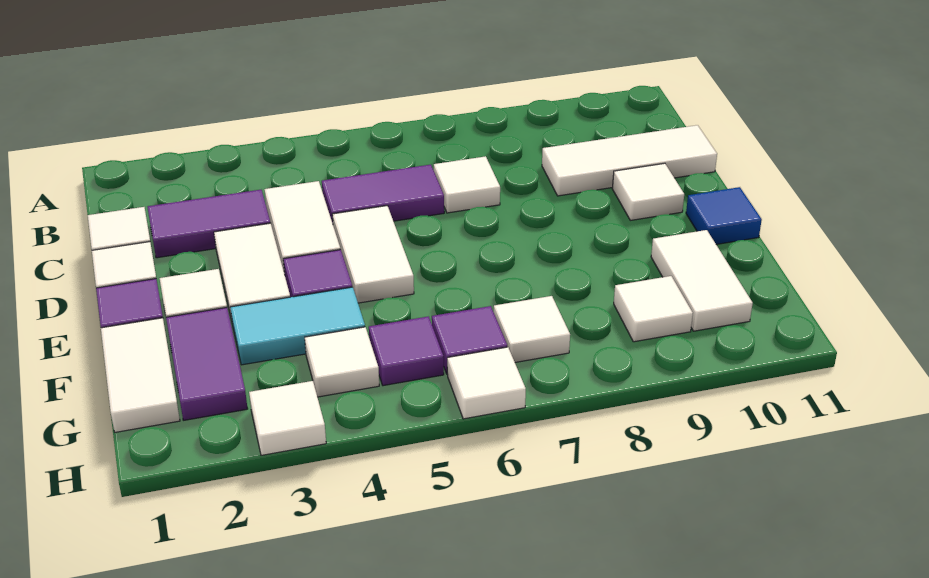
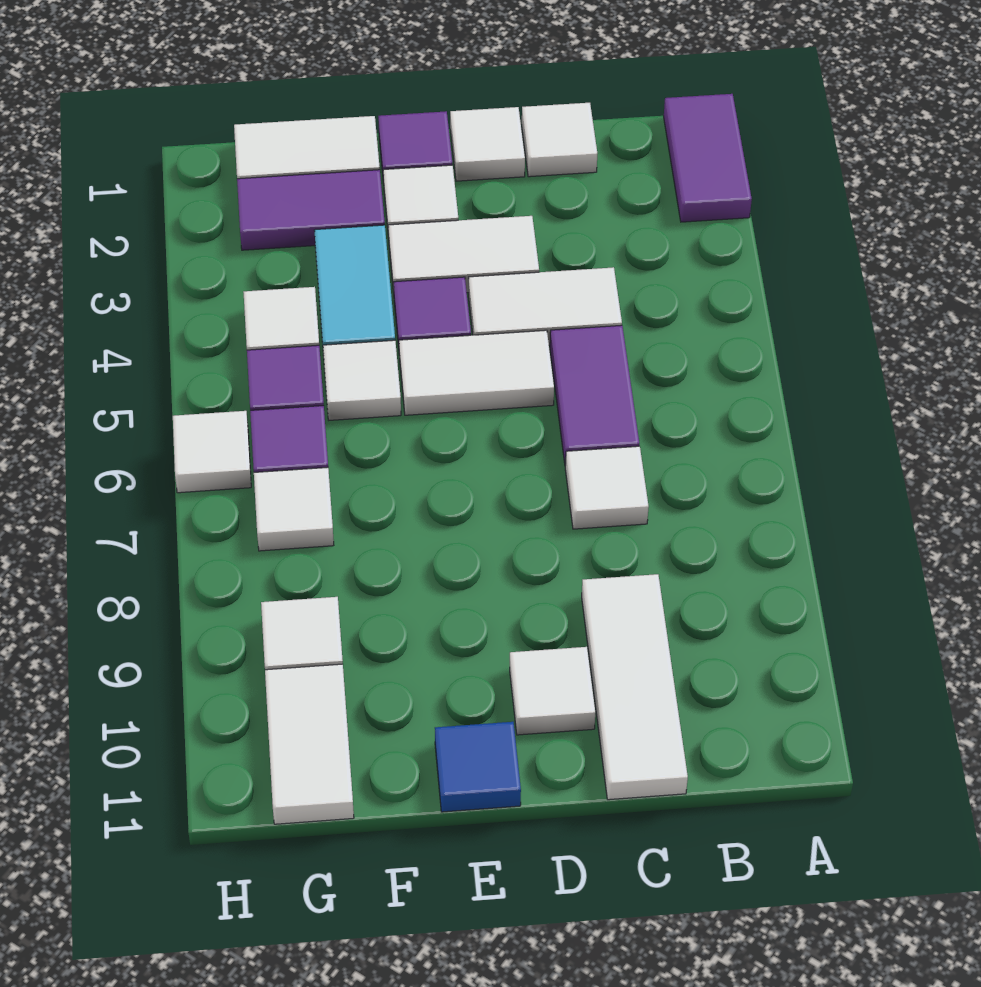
purple 1x2 tile [148,190,270,258] -> purple 1x2 tile moved to [664,94,752,222]
white 1x2 tile [651,230,753,331] -> white 1x2 tile turned to [265,664,354,824]
white 1x1 tile [249,381,326,455] -> white 1x1 tile moved to [323,340,401,420]

